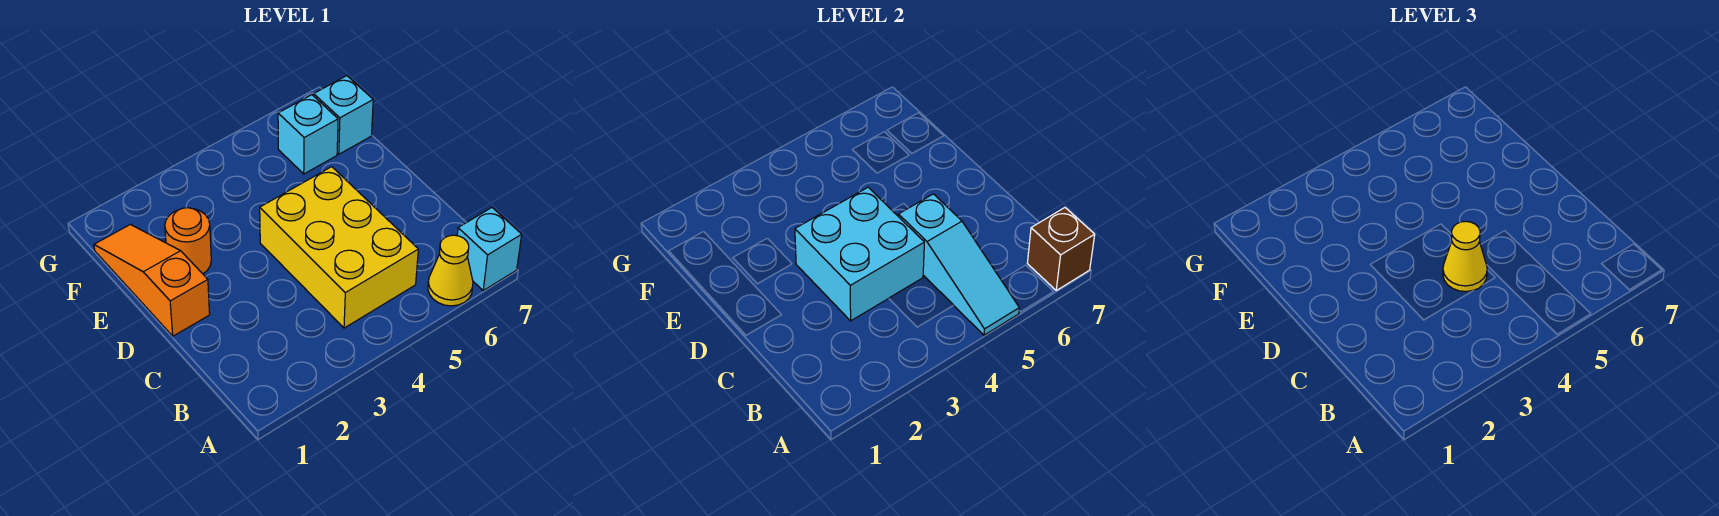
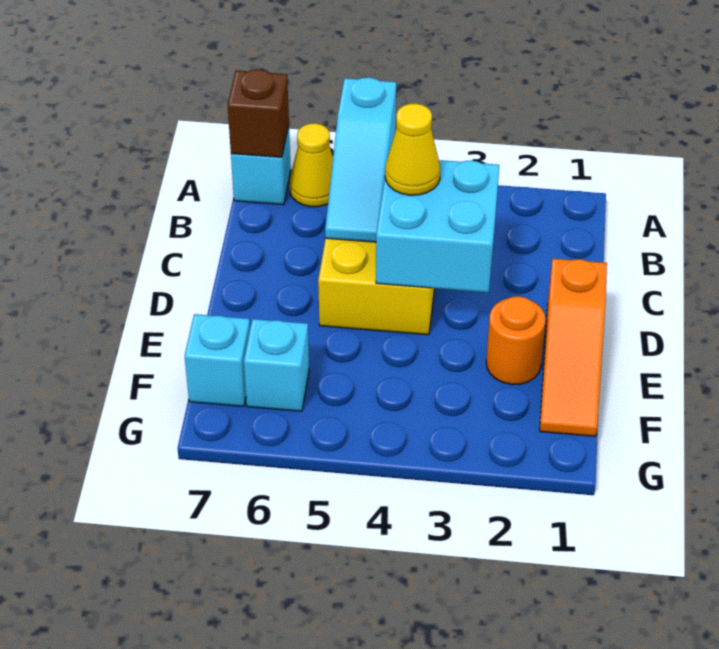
cyan 1x3 slope [898,194,1019,335] -> cyan 1x3 slope turned to [325,77,396,242]

